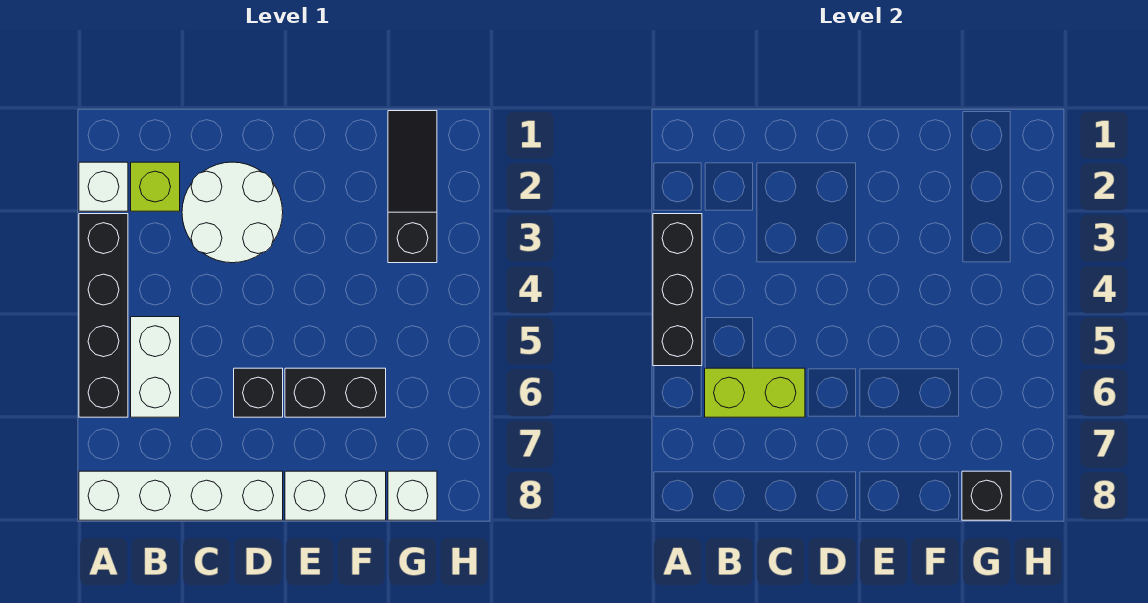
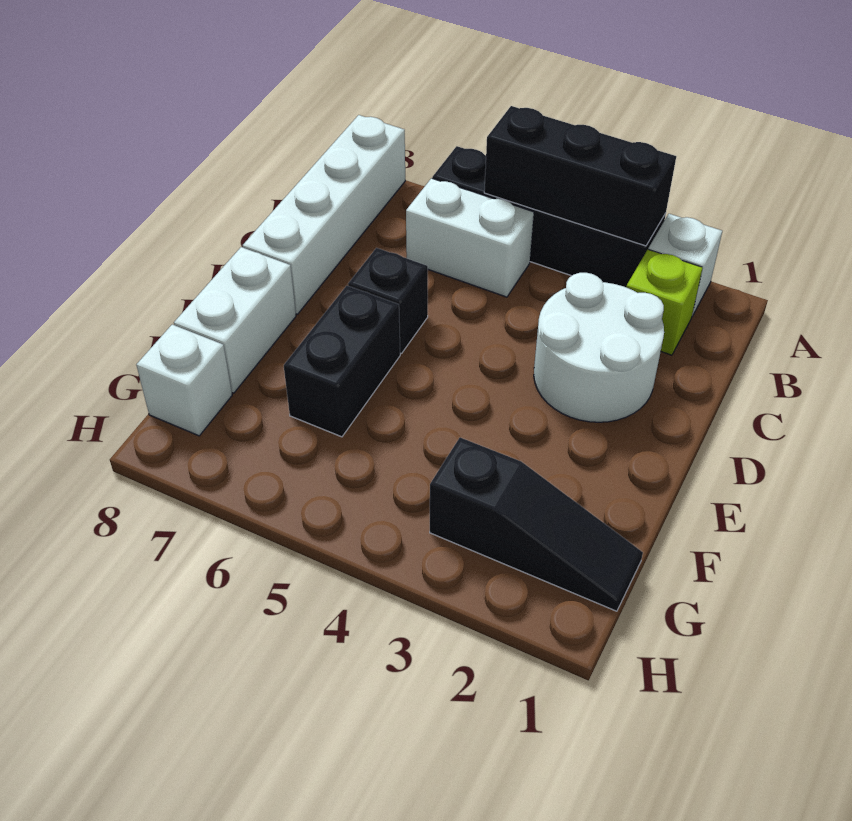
lime 1x2 brick [705,368,805,417] -> none
black 1x1 brick [962,471,1011,520] -> none

